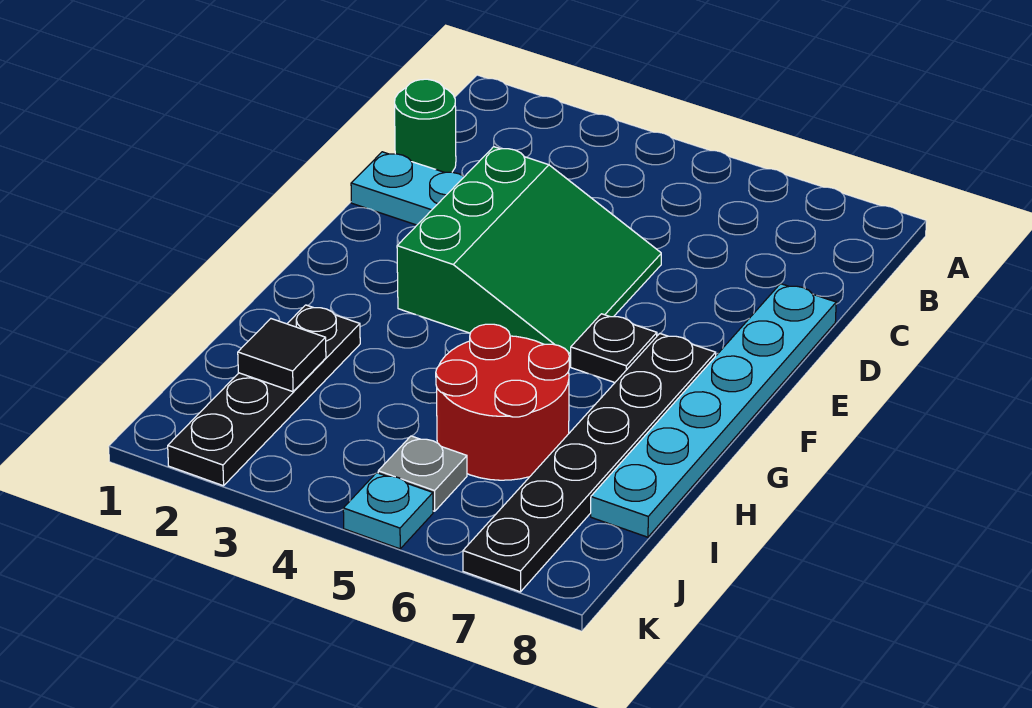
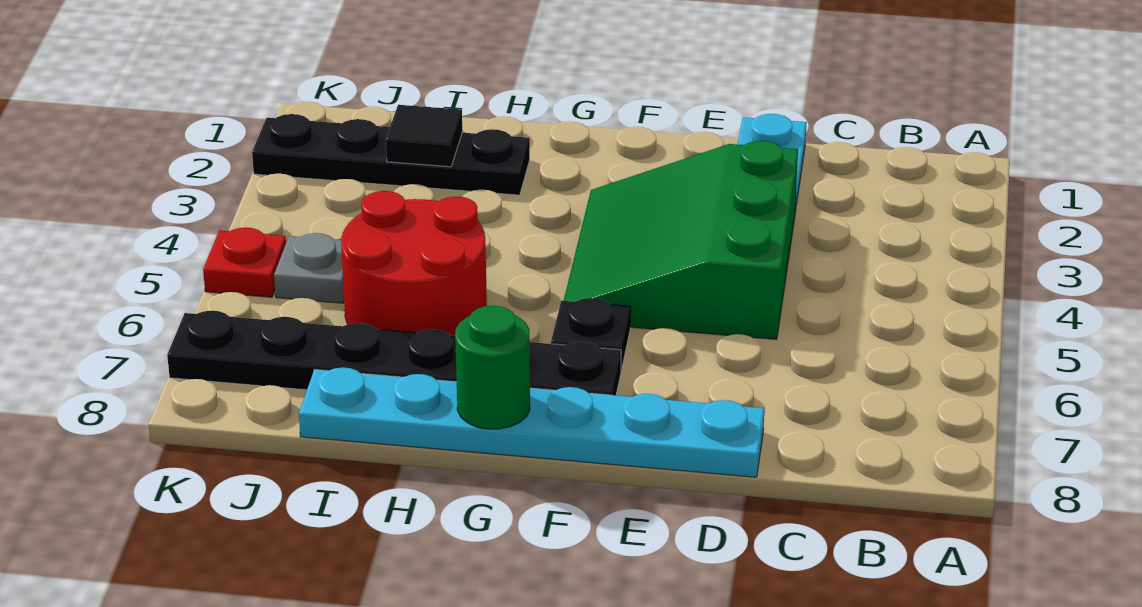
green 1x1 round brick [395,79,456,173] -> green 1x1 round brick moved to [455,306,530,429]
green 3x3 slope [397,147,661,365] -> green 3x3 slope turned to [564,140,798,339]
cyan 1x1 plate [343,473,433,549] -> red 1x1 plate [203,227,286,297]

